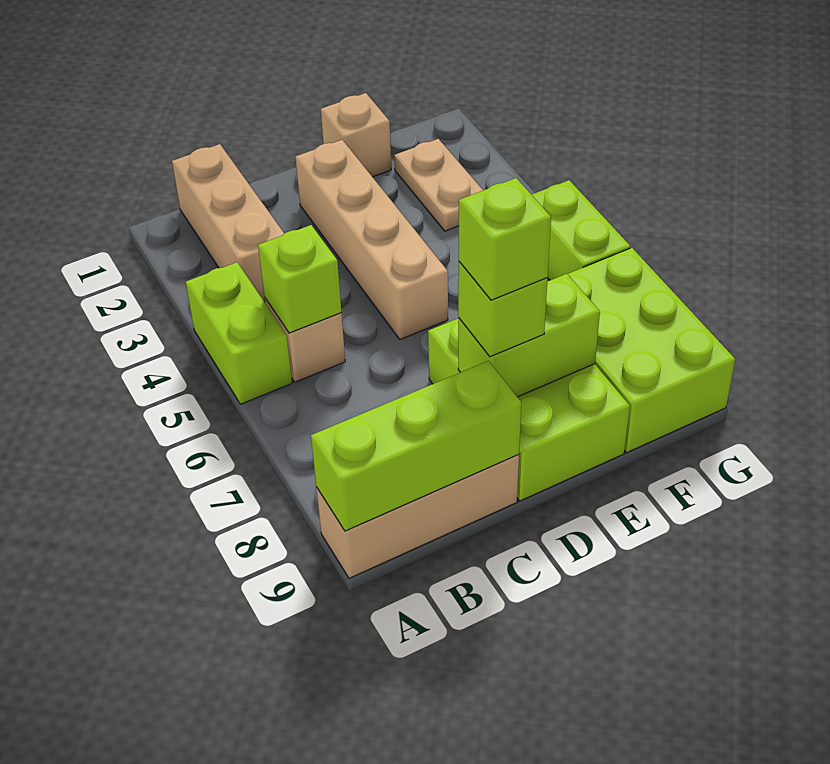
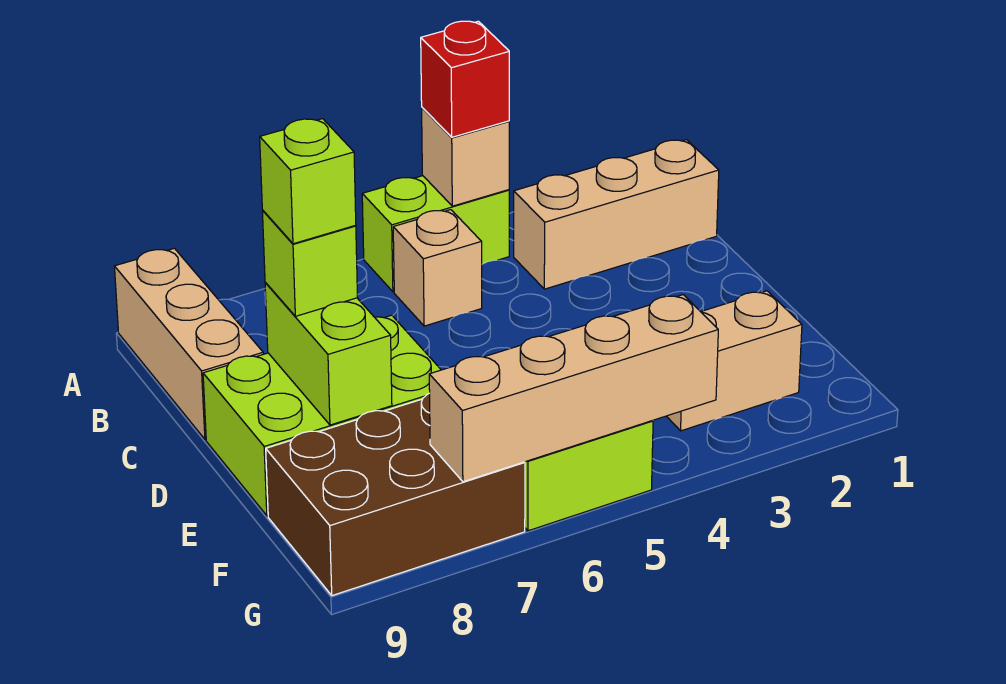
none -> red 1x1 brick [421,21,509,137]
lime 1x3 brick [311,361,521,531] -> none
lime 1x1 brick [258,225,341,333] -> none
tan 1x4 brick [295,140,448,339] -> tan 1x4 brick moved to [429,295,718,482]
tan 1x1 brick [321,93,391,177] -> tan 1x1 brick moved to [422,108,509,206]
tan 1x2 plate [394,139,483,231] -> tan 1x2 brick [667,291,802,431]
lime 2x3 brick [568,248,735,453] -> brown 2x3 brick [266,393,525,596]

